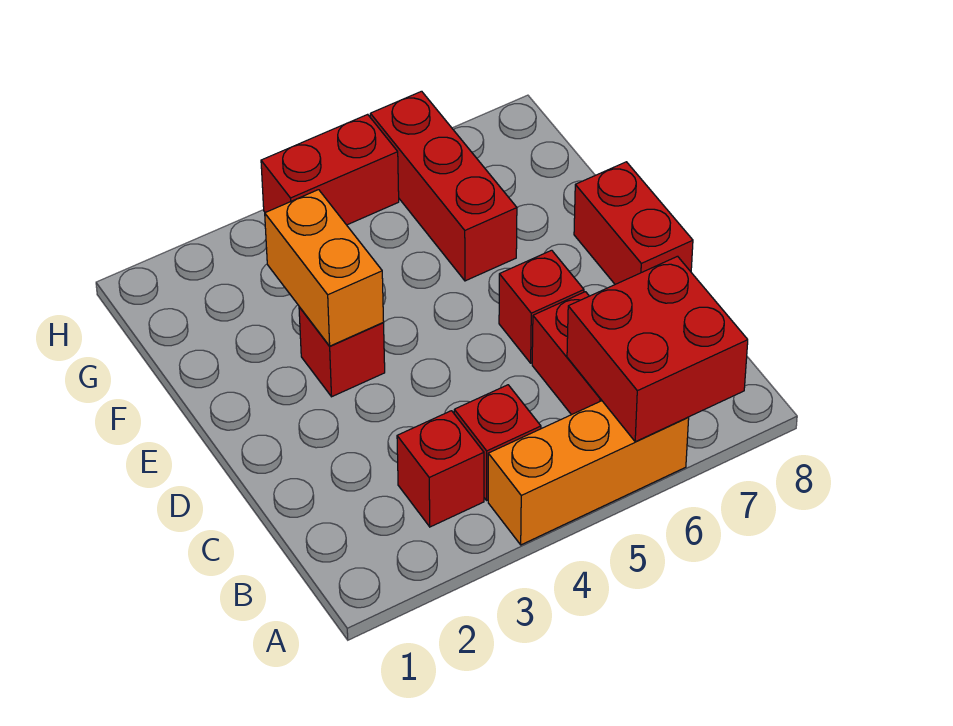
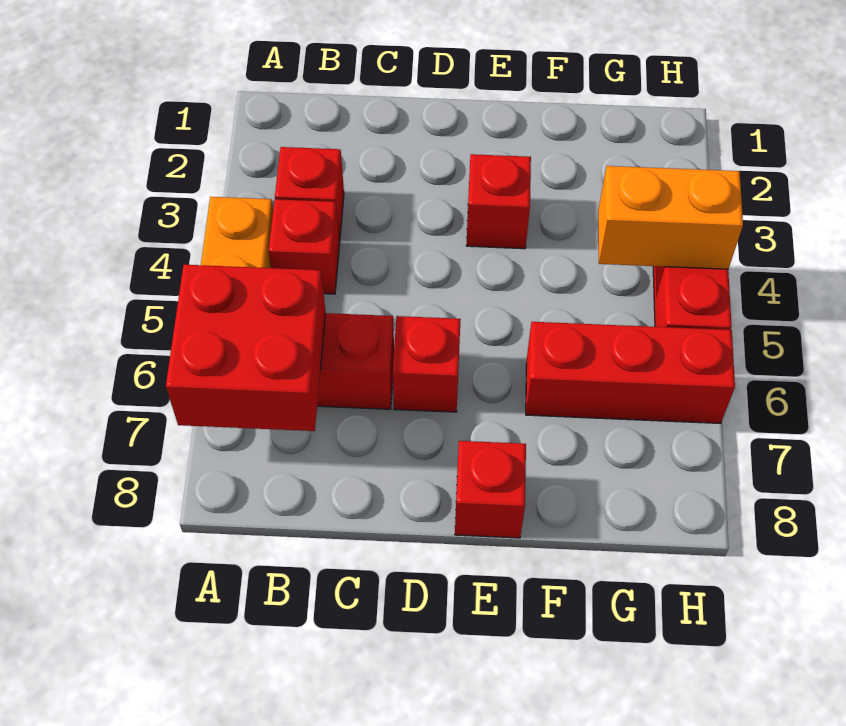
red 1x2 brick [574,162,693,284] -> red 1x1 brick [455,441,526,538]
orange 1x2 brick [265,190,384,346] -> orange 1x2 brick moved to [598,166,743,269]

